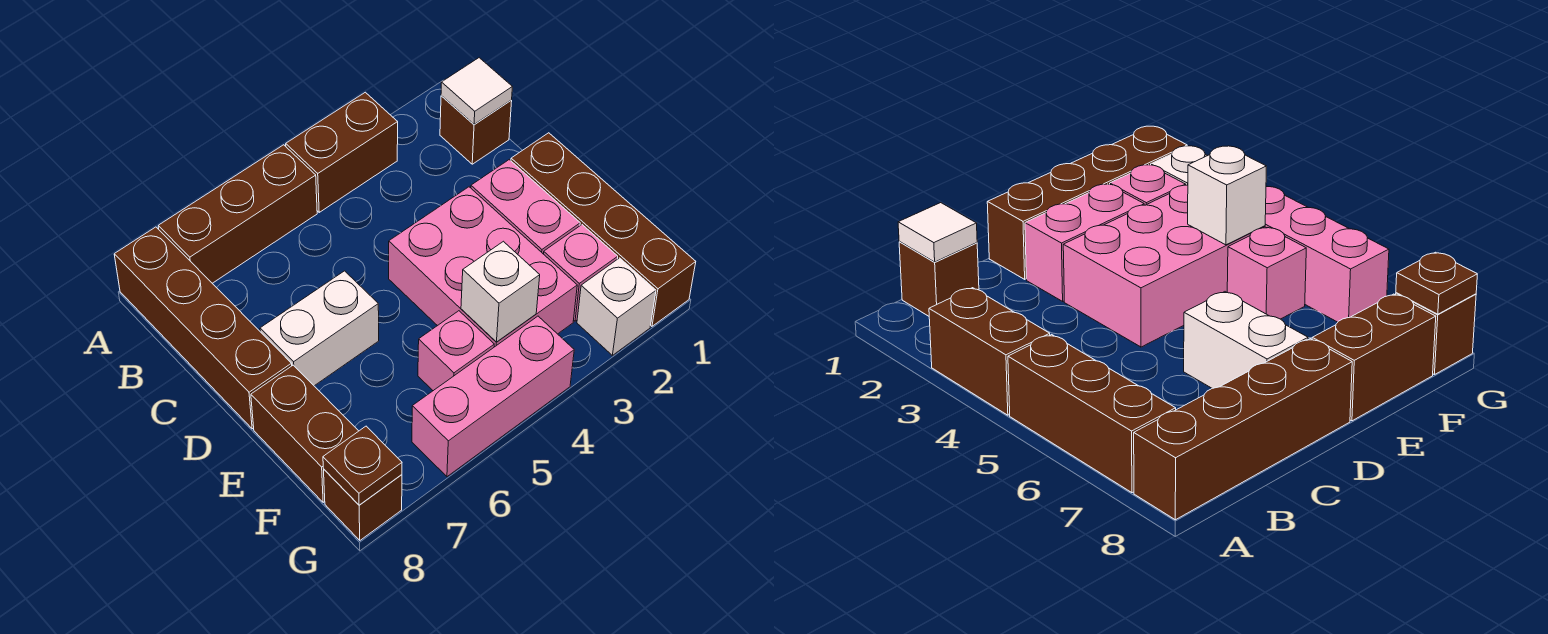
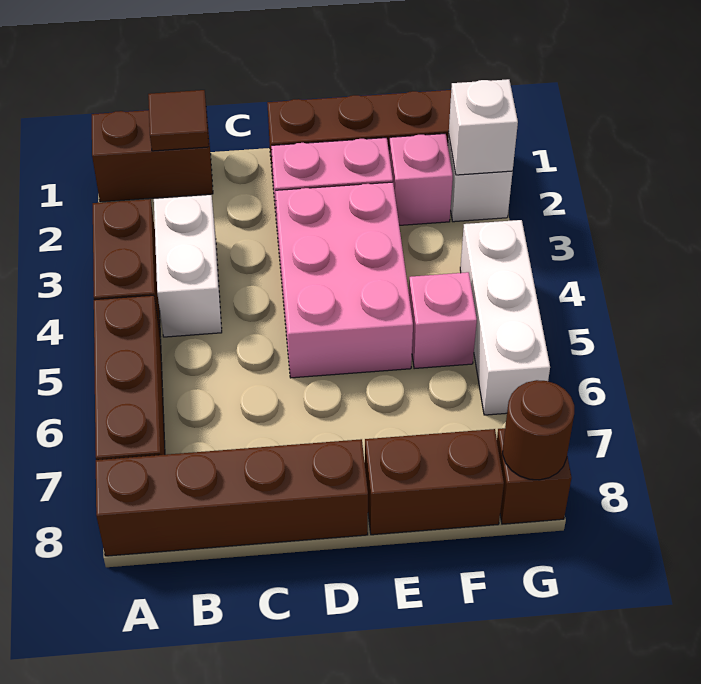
brown 1x1 brick [440,96,512,164] -> brown 1x2 brick [92,110,213,202]
white 1x1 tile [441,58,512,124] -> brown 1x1 tile [148,90,209,151]
pink 2x3 brick [389,187,577,347] -> pink 2x3 brick turned to [275,182,413,378]
white 1x2 brick [260,271,379,386] -> white 1x2 brick moved to [154,195,222,337]
white 1x1 brick [461,241,540,342] -> white 1x1 brick moved to [449,79,518,175]
pink 1x3 brick [412,316,574,477] -> white 1x3 brick [460,220,550,415]
brown 1x1 plate [323,426,402,505] -> brown 1x1 round brick [503,380,574,480]

